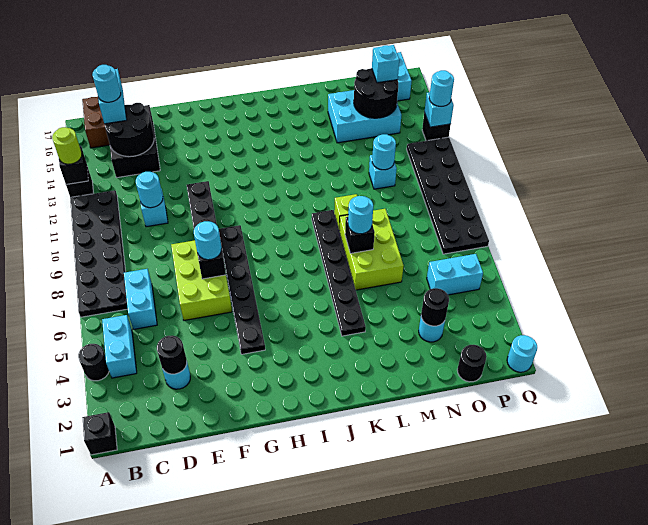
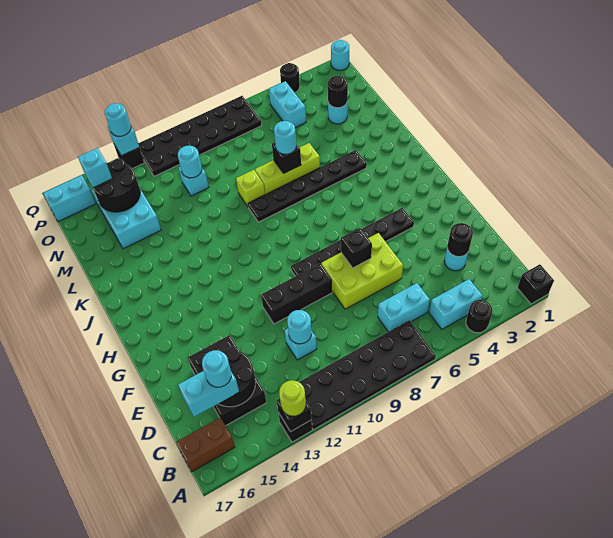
black 2x3 brick [110,105,160,178] -> black 2x3 brick turned to [188,335,266,426]
cyan 1x1 round brick [194,221,222,260] -> none
lime 2x3 brick [339,209,404,290] -> lime 1x3 brick [255,143,320,194]
black 1x1 round brick [457,345,487,382] -> black 1x1 round brick moved to [280,63,300,92]

